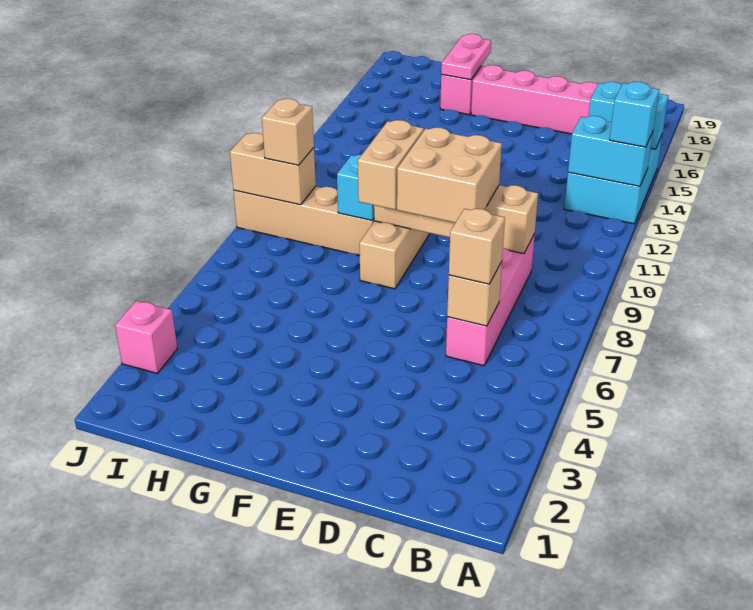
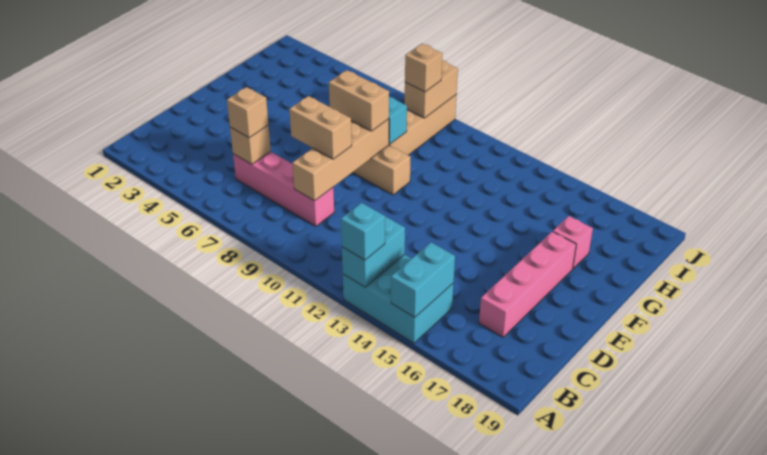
tan 2x2 brick [397,128,502,223] -> tan 1x2 brick [289,96,352,159]
pink 1x2 plate [441,34,491,80] -> none
pink 1x1 brick [115,301,177,373] -> none

